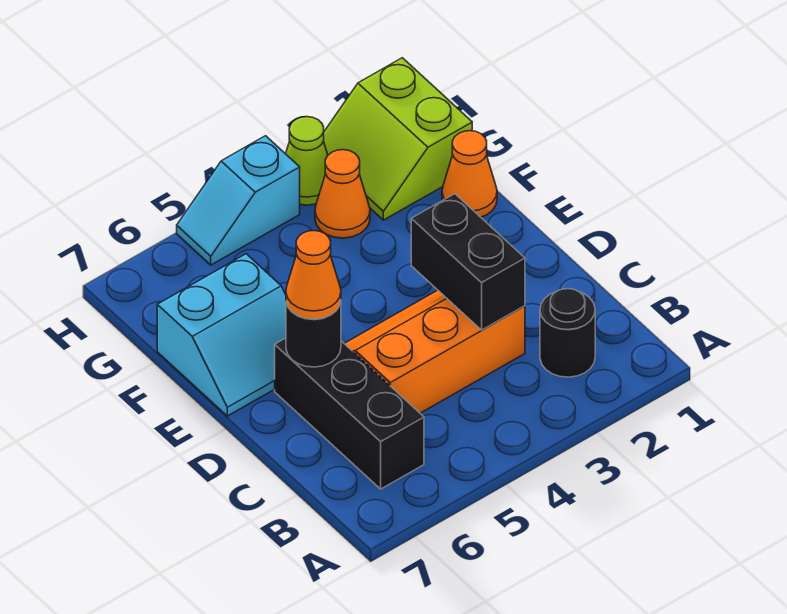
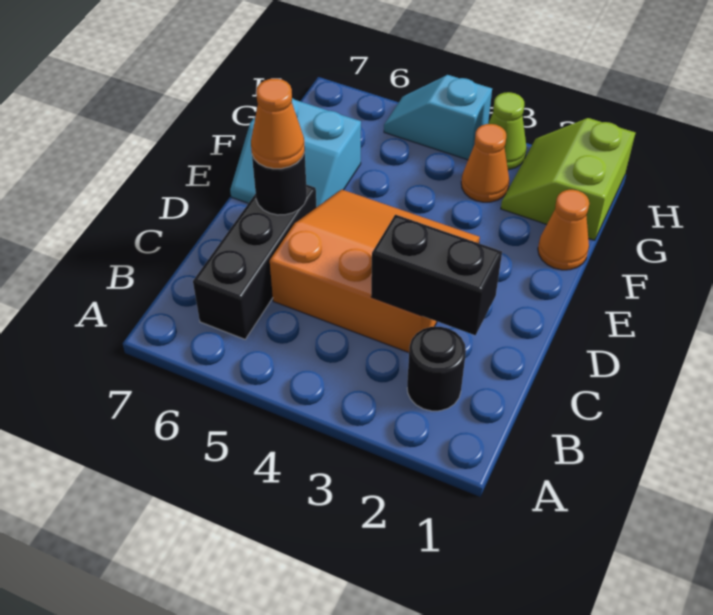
orange 2x3 slope [344,290,525,413] -> orange 3x3 slope [270,189,480,353]
black 1x2 brick [411,194,525,330] -> black 1x2 brick turned to [371,215,502,335]

